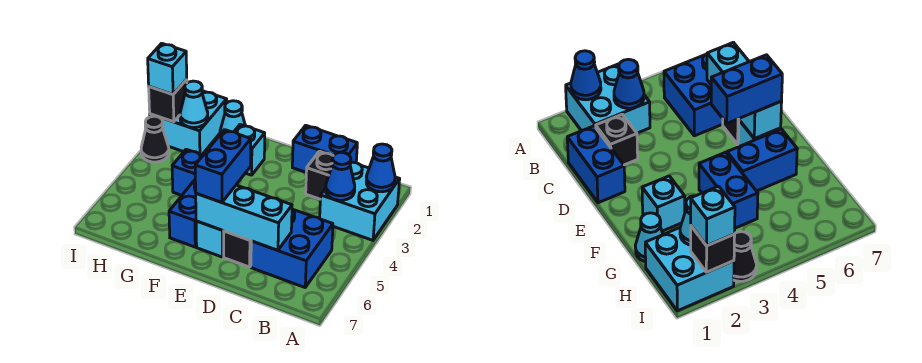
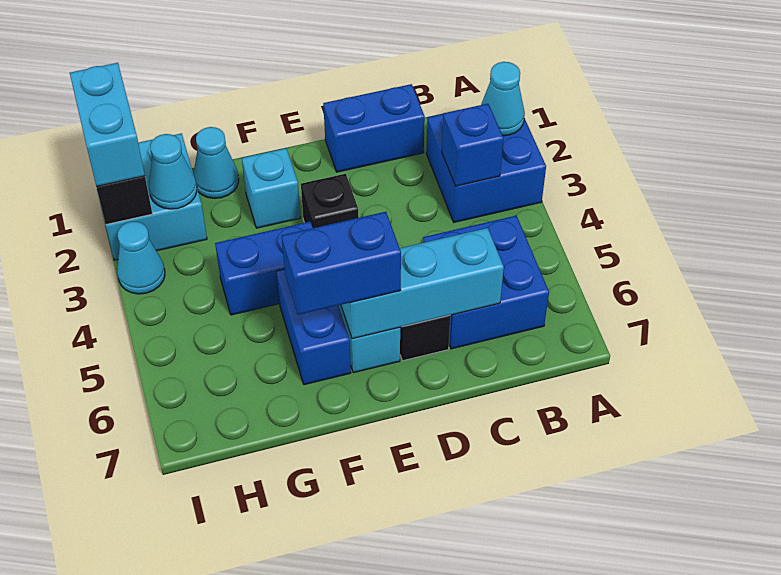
cyan 2x2 brick [320,162,400,240] -> blue 2x2 brick [426,114,546,222]
blue 1x1 cone [366,144,395,192] -> cyan 1x1 cone [481,62,525,136]
blue 1x1 cone [326,152,355,200] -> blue 1x1 brick [442,104,503,186]
black 1x1 brick [306,151,333,199] -> black 1x1 brick moved to [301,174,359,228]
blue 1x2 brick [195,130,251,202] -> blue 1x2 brick turned to [282,212,401,315]
cyan 1x1 brick [148,43,187,94] -> cyan 1x2 brick [70,63,145,186]
black 1x1 cone [141,116,169,162] -> cyan 1x1 cone [117,221,165,294]

